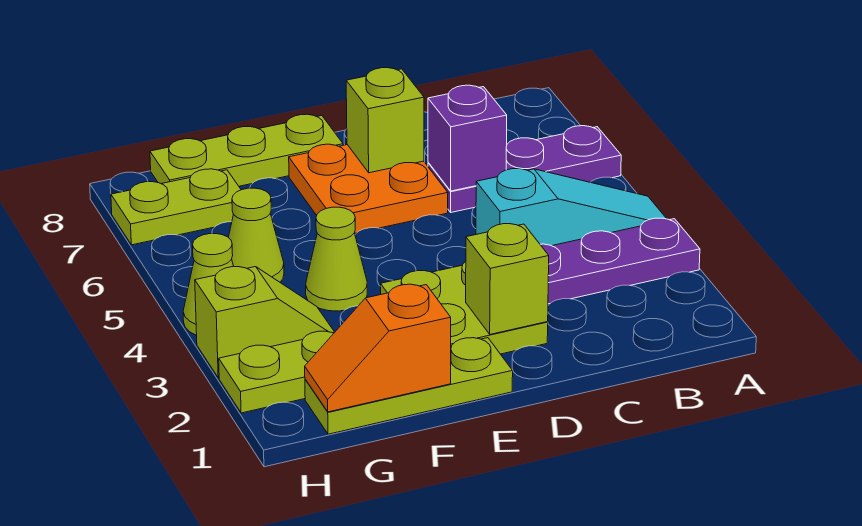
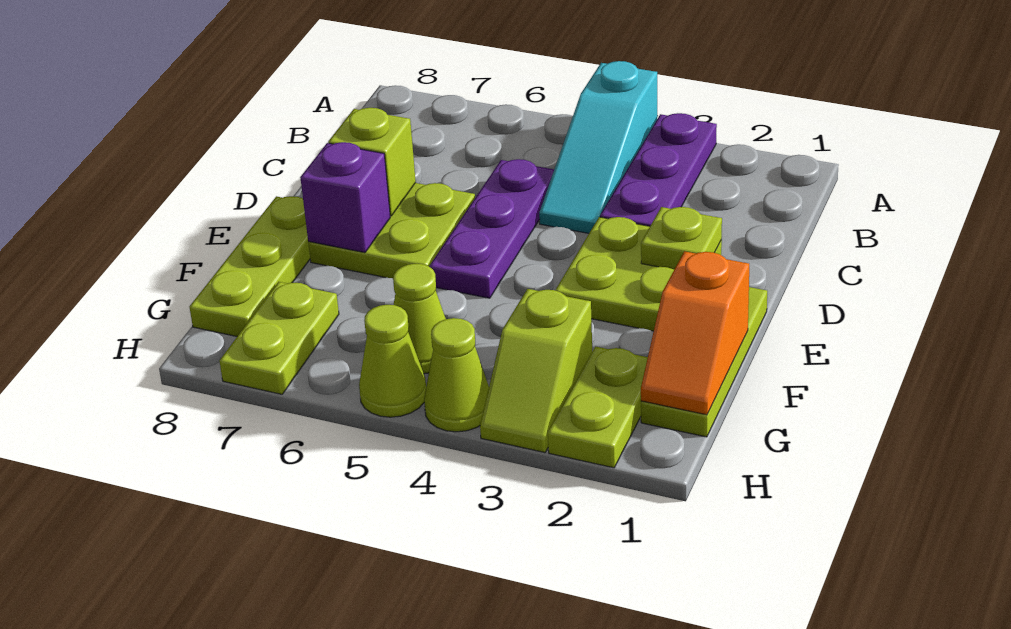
cyan 1x3 slope [476,169,667,246] -> cyan 1x3 slope turned to [539,61,657,233]
purple 1x3 plate [428,126,621,212] -> purple 1x3 plate moved to [429,159,554,298]
purple 1x1 brick [428,85,507,191] -> purple 1x1 brick moved to [300,142,390,253]
lime 1x1 brick [466,224,549,334] -> lime 1x1 plate [641,207,722,269]
orange 2x2 plate [289,144,448,233] -> lime 2x2 plate [308,183,475,278]
lime 1x1 cone [306,207,367,311] -> lime 1x1 cone moved to [359,305,426,417]
lime 1x2 slope [195,267,334,378] -> lime 1x2 slope turned to [480,289,592,453]

